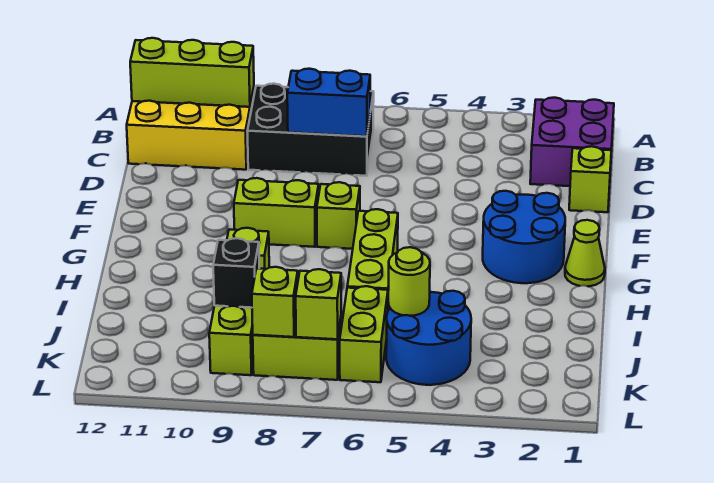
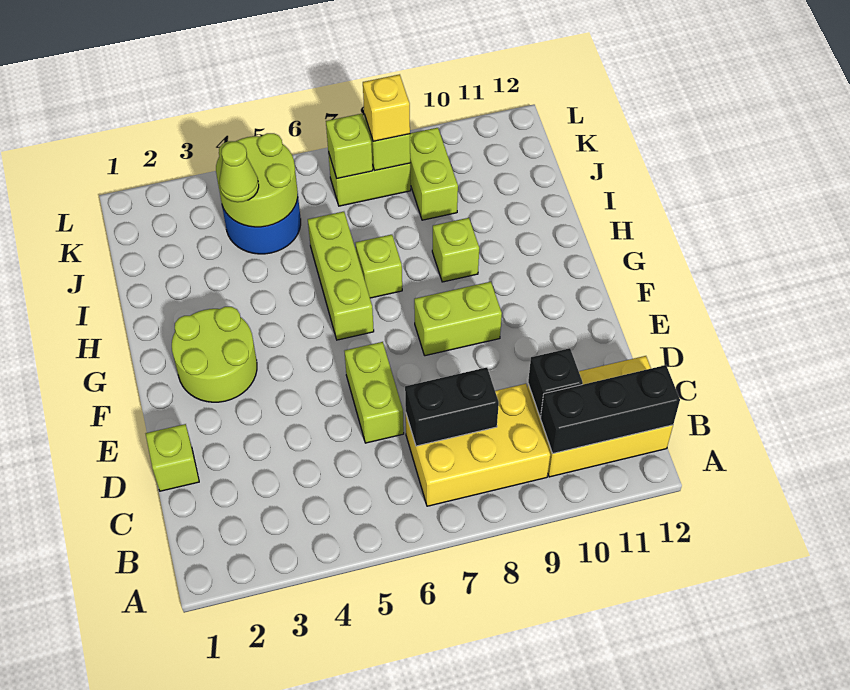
purple 2x2 brick [530,98,614,186] -> none
black 2x3 brick [247,84,374,176] -> yellow 2x3 brick [406,384,550,506]
lime 1x3 brick [130,38,254,107] -> black 1x3 brick [540,365,680,454]
blue 1x2 brick [287,69,370,136] -> black 1x2 brick [405,367,499,446]
blue 2x2 round brick [483,191,565,283] -> lime 2x2 round brick [172,307,257,402]
lime 1x1 brick [317,182,360,249] -> lime 1x1 brick moved to [356,235,402,298]
lime 1x1 cone [565,220,605,286] -> lime 1x1 cone moved to [219,142,259,202]
lime 1x1 round brick [388,247,430,316] -> lime 2x2 round brick [216,133,298,227]
lime 1x2 brick [340,286,388,382] -> lime 1x2 brick moved to [344,342,404,443]
black 1x1 brick [213,238,259,308] -> black 1x1 brick moved to [528,348,583,417]
none -> yellow 1x1 brick [363,74,410,141]

